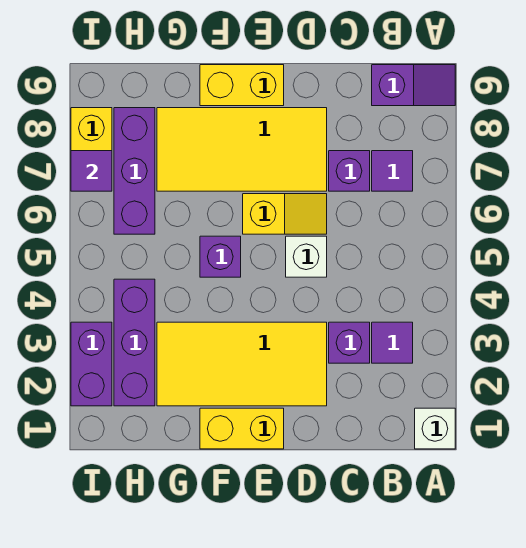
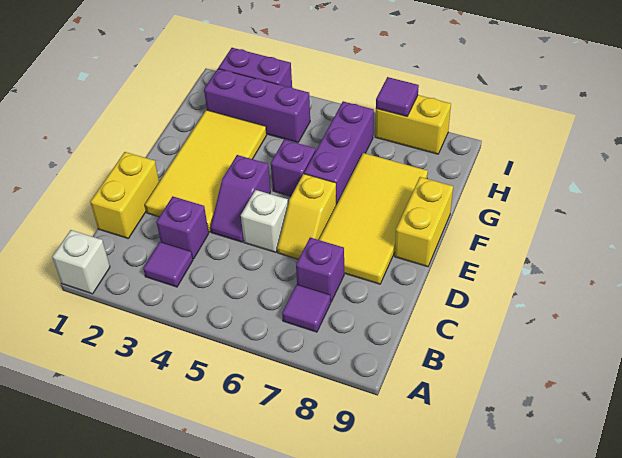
purple 1x2 slope [372,65,455,106] -> purple 1x2 slope moved to [210,155,271,242]
yellow 1x2 brick [200,408,284,449] -> yellow 1x2 brick moved to [90,152,159,238]
purple 1x3 brick [114,108,155,234] -> purple 1x3 brick turned to [304,101,374,205]

